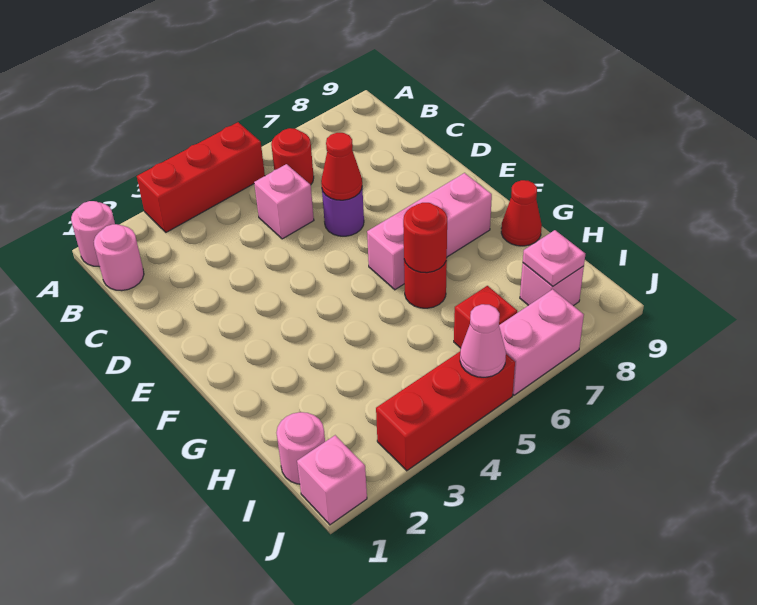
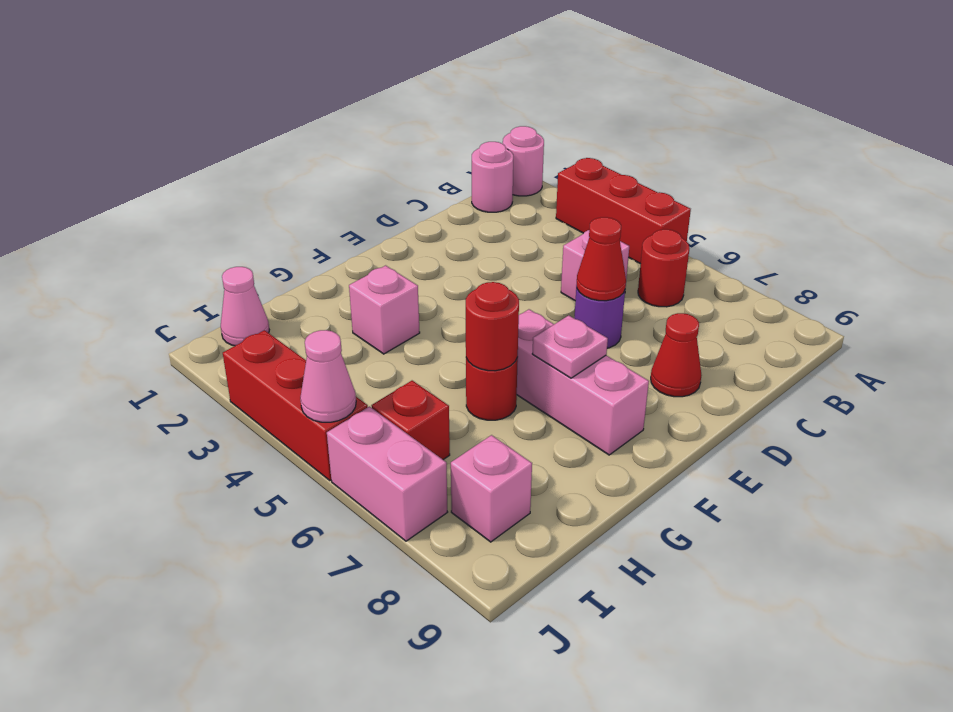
red 1x1 cone [501,180,542,246] -> red 1x1 cone moved to [651,313,702,397]
pink 1x1 round brick [276,412,325,484] -> pink 1x1 cone [221,267,269,346]
pink 1x1 plate [523,230,585,286] -> pink 1x1 plate moved to [532,315,608,378]
pink 1x1 brick [297,435,367,525] -> pink 1x1 brick moved to [349,265,420,354]

